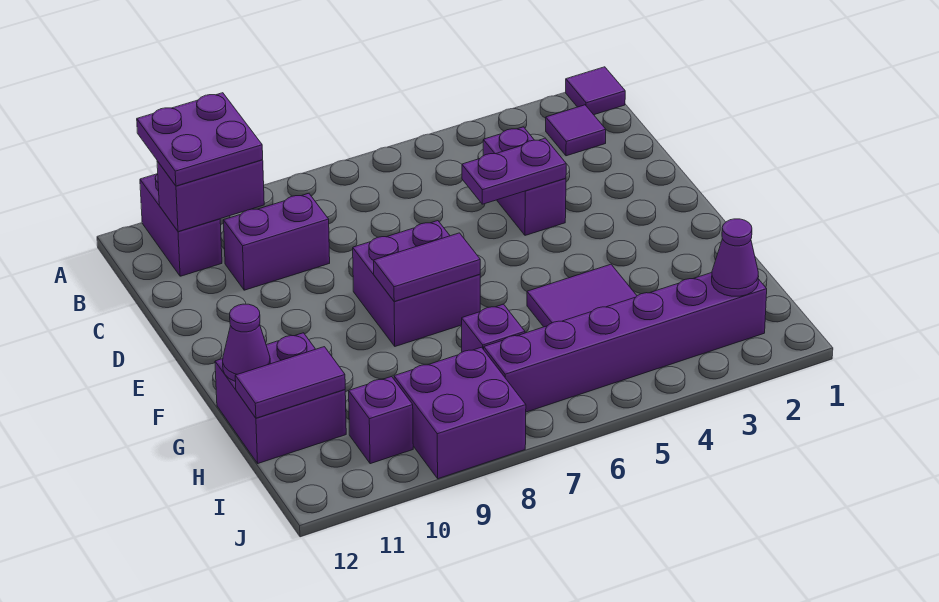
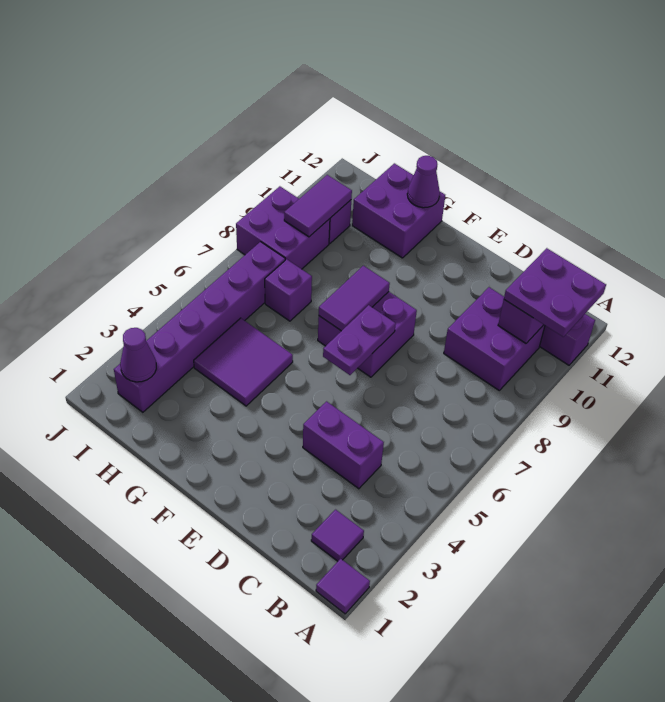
purple 1x2 brick [223,193,330,290] -> purple 2x2 brick [444,287,545,390]
purple 1x2 plate [462,138,566,204] -> purple 1x2 plate moved to [323,305,396,375]
purple 1x2 tile [235,347,345,418] -> purple 1x2 tile moved to [284,175,352,237]

